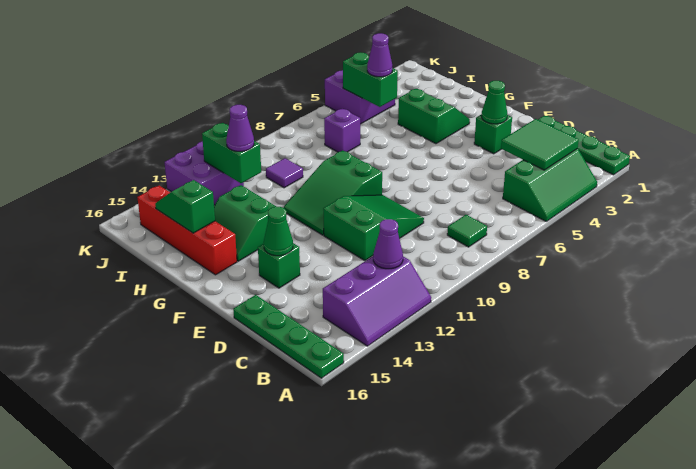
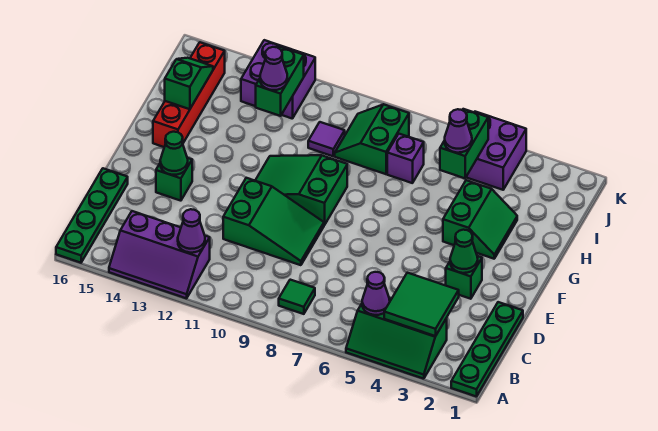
none -> purple 1x1 cone [362,272,390,315]
green 2x2 slope [214,185,276,261] -> green 2x2 slope moved to [335,104,409,174]

